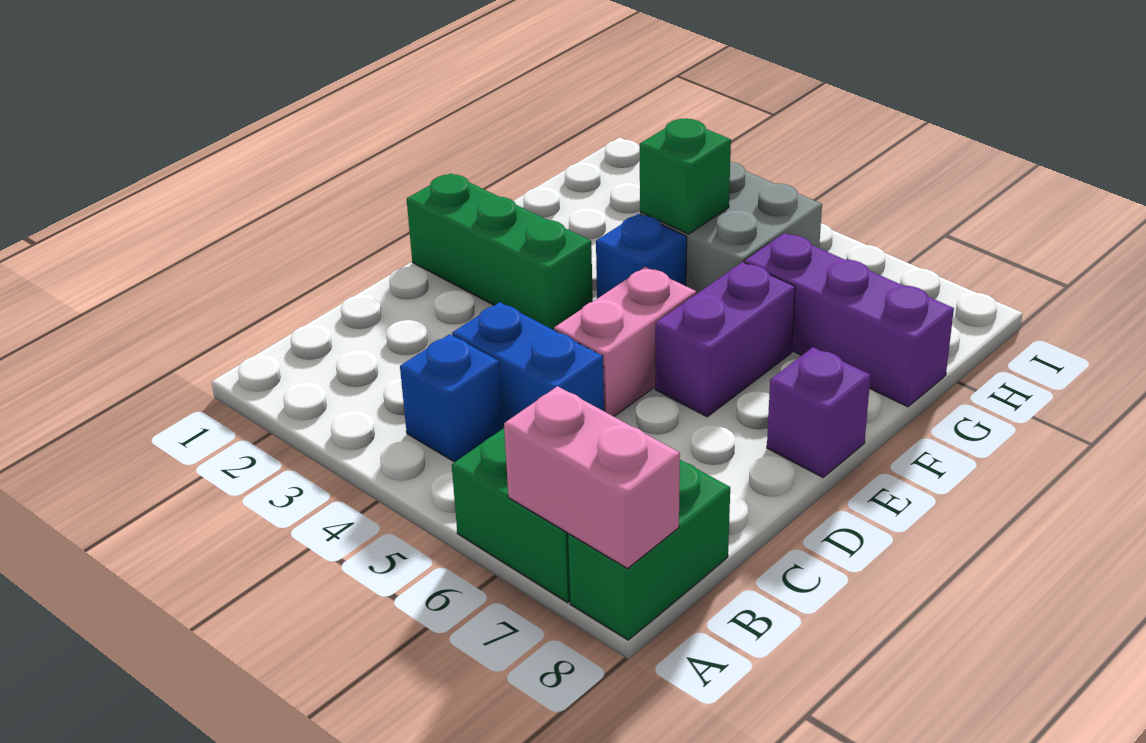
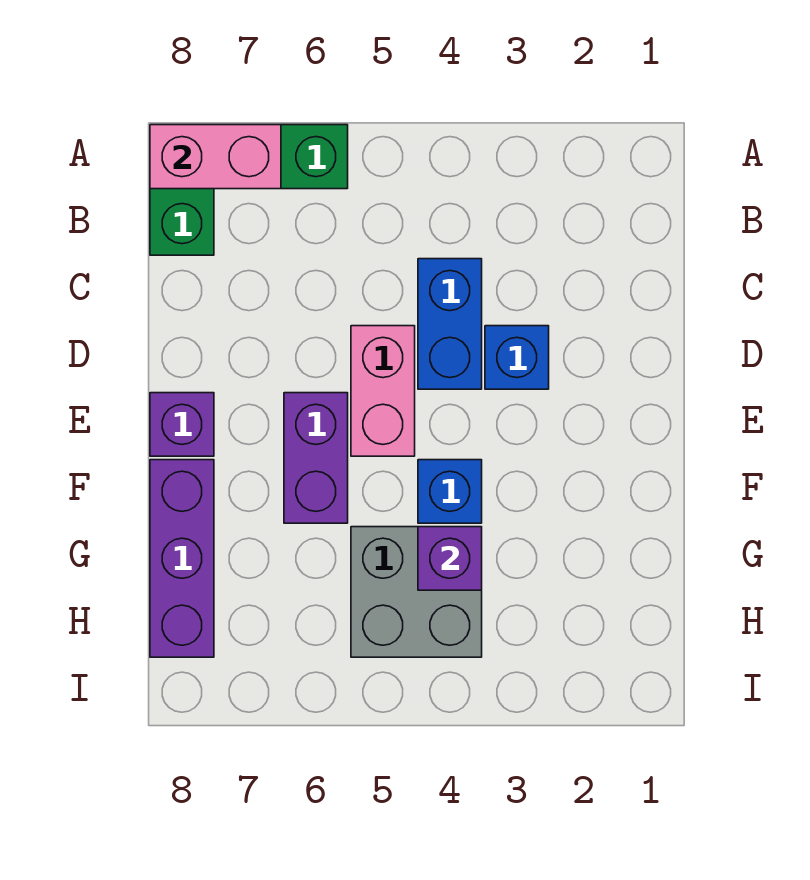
blue 1x1 brick [400,334,503,462] -> blue 1x1 brick moved to [485,326,549,389]
blue 1x2 brick [452,302,604,426] -> blue 1x2 brick turned to [418,259,482,389]
green 1x3 brick [407,173,593,330] -> none
green 1x1 brick [639,119,731,234] -> purple 1x1 brick [418,527,482,590]
purple 1x3 brick [745,233,954,407] -> purple 1x3 brick turned to [150,460,214,657]

